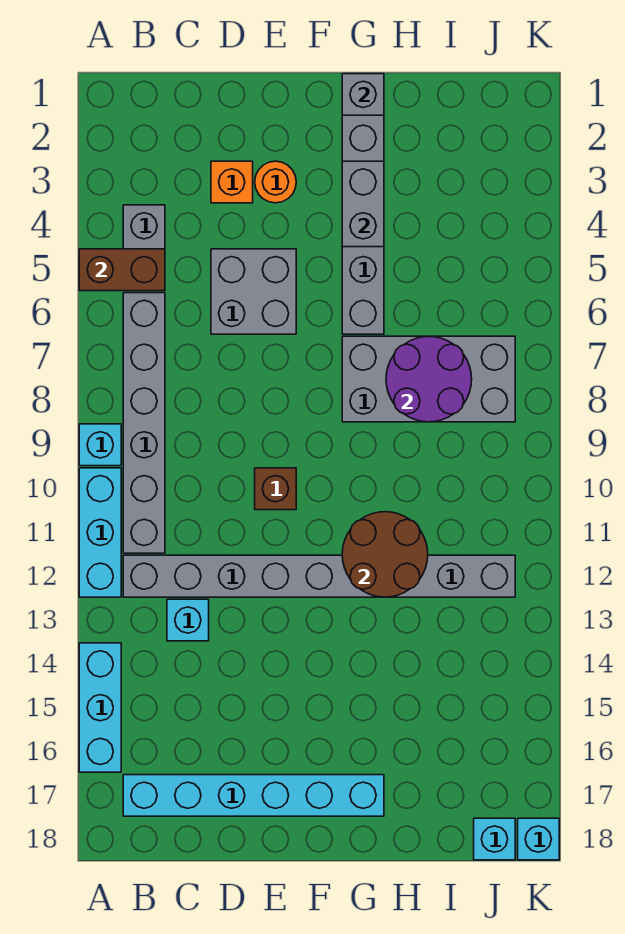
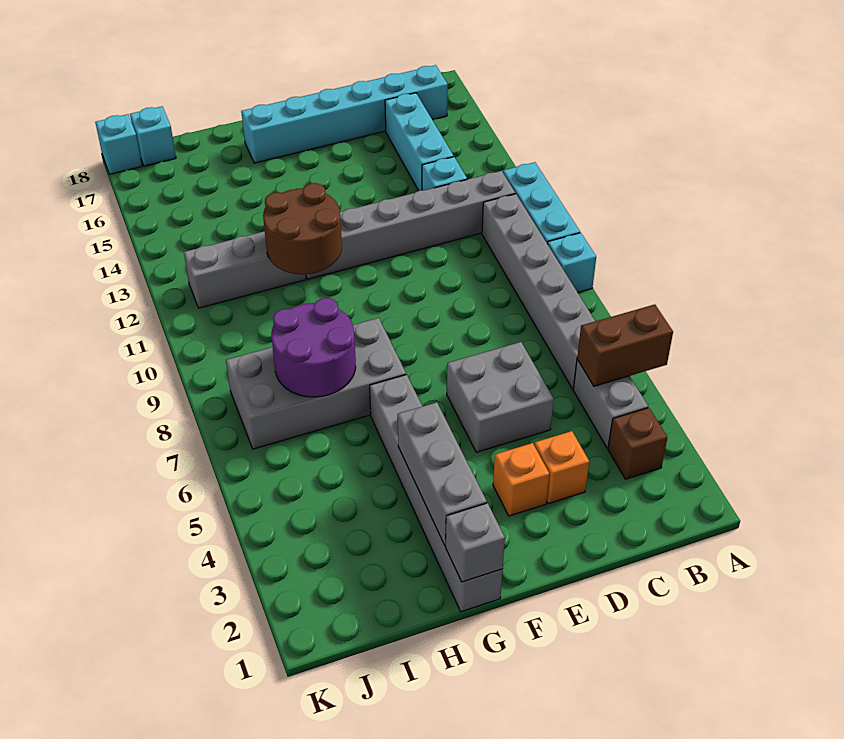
cyan 1x3 brick [79,643,121,772] -> cyan 1x3 brick moved to [385,93,454,191]
orange 1x1 round brick [255,161,296,203] -> orange 1x1 brick [493,443,549,516]
brown 1x1 brick [255,468,296,510] -> brown 1x1 brick moved to [608,408,668,479]
grey 1x2 brick [342,161,384,247] -> grey 1x3 brick [398,402,487,546]

